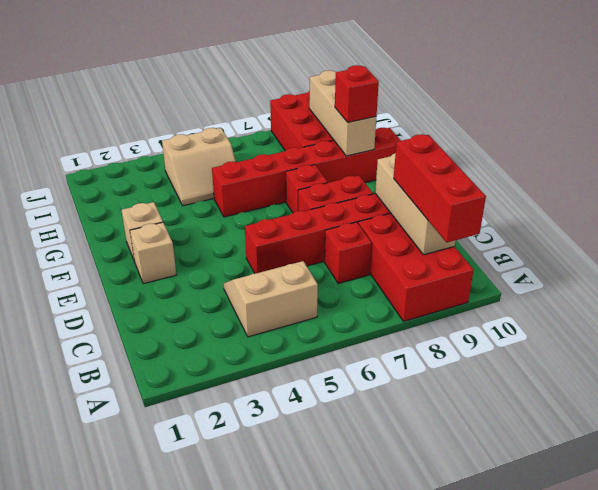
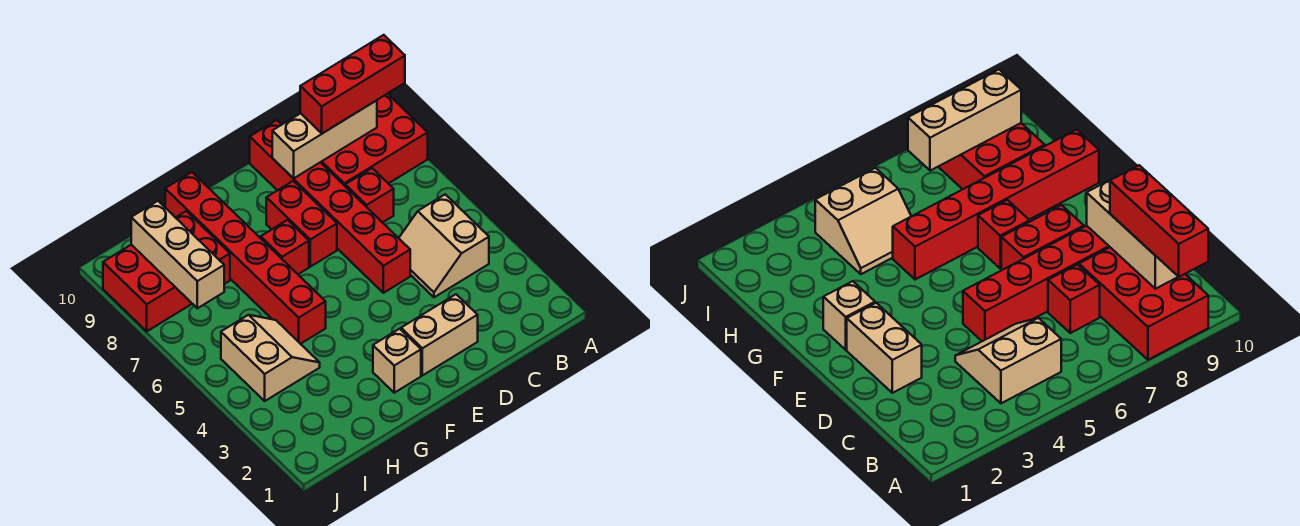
tan 1x1 brick [130,222,176,284] -> tan 1x2 brick [401,294,478,375]
tan 1x3 brick [309,70,376,156] -> tan 1x3 brick turned to [131,201,224,308]
red 1x1 brick [335,65,379,122] -> none

